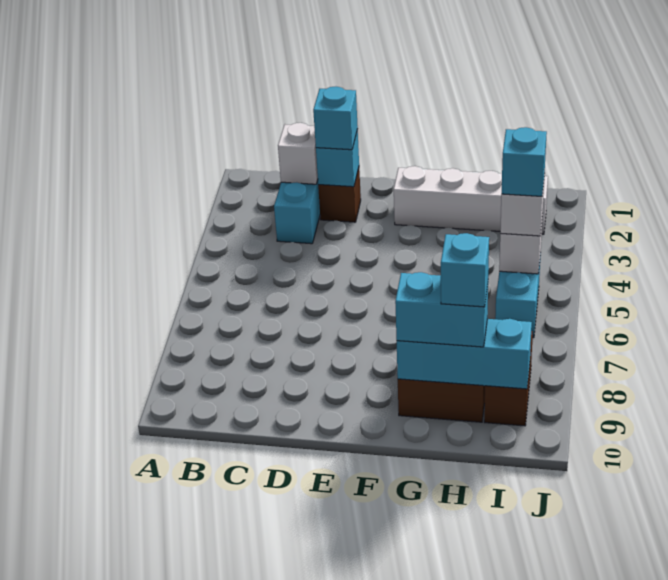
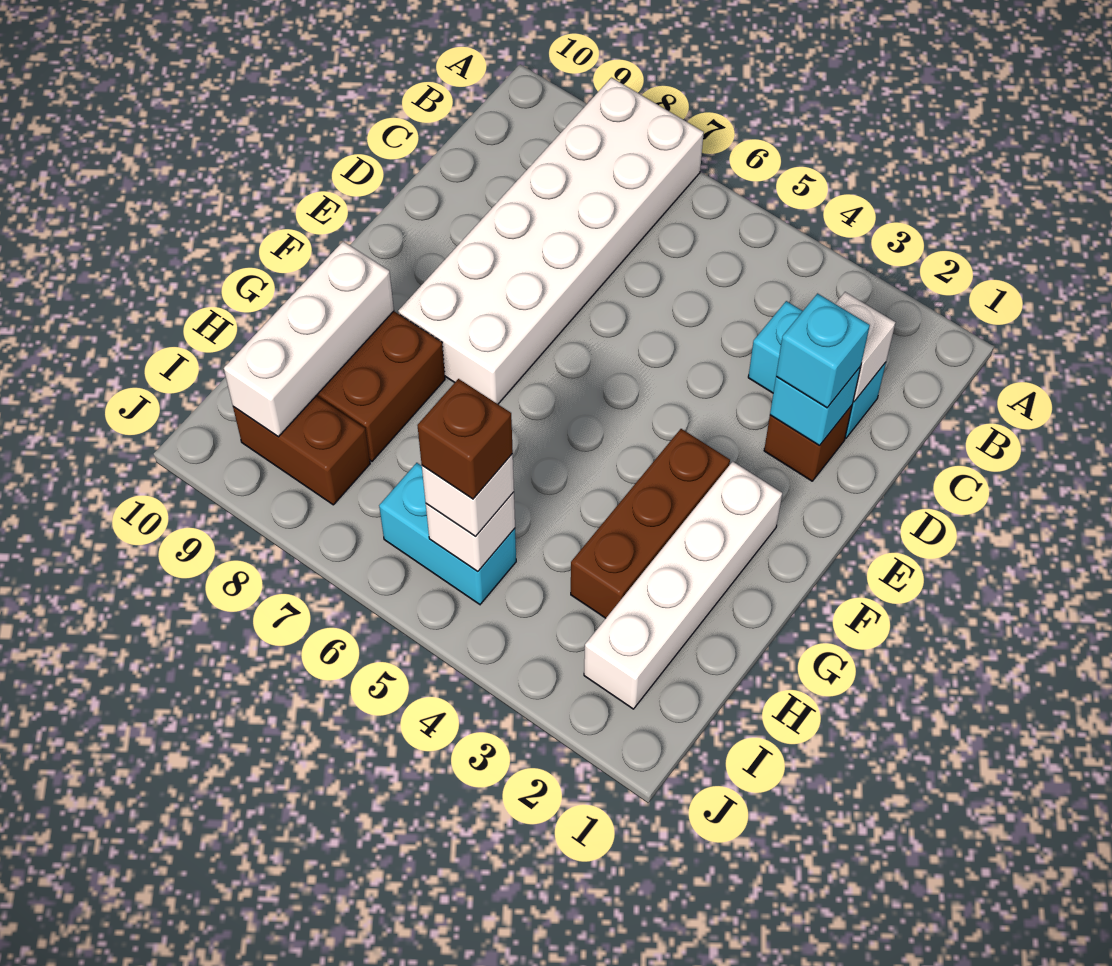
none -> white 2x6 brick [398,78,704,404]
none -> brown 1x3 brick [571,429,730,618]
cyan 1x3 brick [397,319,532,389] -> white 1x3 brick [224,241,394,437]
cyan 1x2 brick [395,272,488,347] -> none
cyan 1x1 brick [441,233,489,307] -> none
cyan 1x1 brick [502,127,547,196] -> brown 1x1 brick [417,379,513,499]

